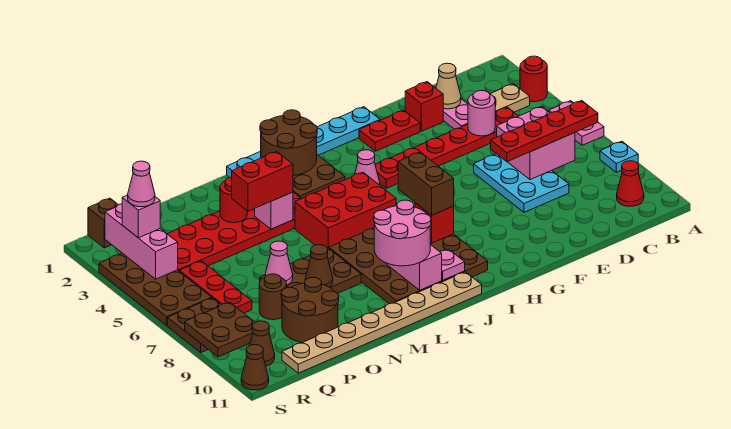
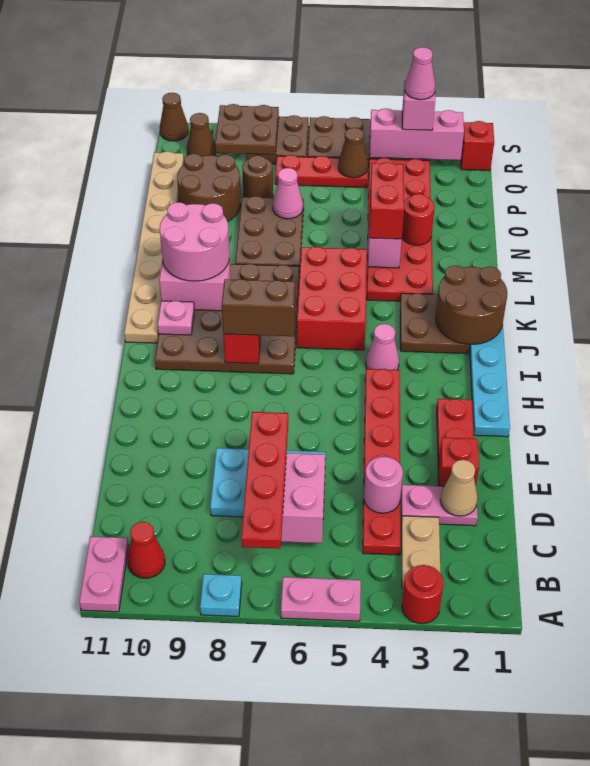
none -> pink 1x2 plate [79,536,128,612]
brown 1x1 cone [305,245,333,287] -> brown 1x1 cone moved to [338,128,368,178]
brown 1x1 brick [88,198,118,248] -> red 1x1 brick [461,121,494,171]

